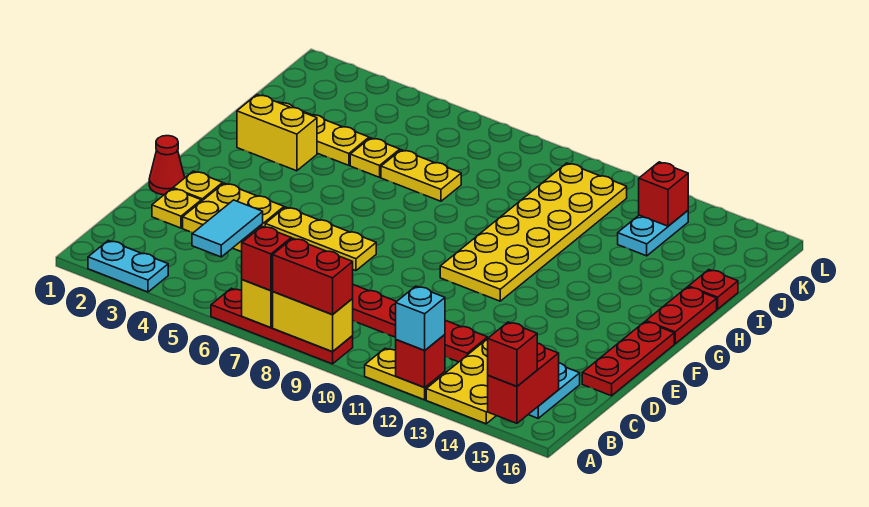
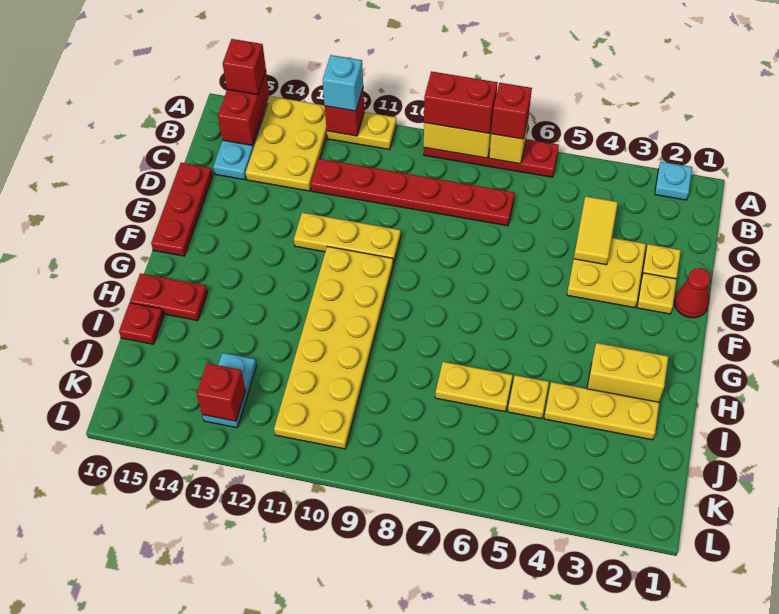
cyan 1x2 plate [88,240,168,292] -> cyan 1x1 plate [655,162,692,200]
cyan 1x2 tile [192,200,263,257] -> yellow 1x2 tile [574,196,618,265]
yellow 1x3 plate [265,207,376,271] -> yellow 1x3 plate moved to [294,213,401,264]
red 1x2 plate [646,287,717,344] -> red 1x2 plate turned to [130,273,207,321]

